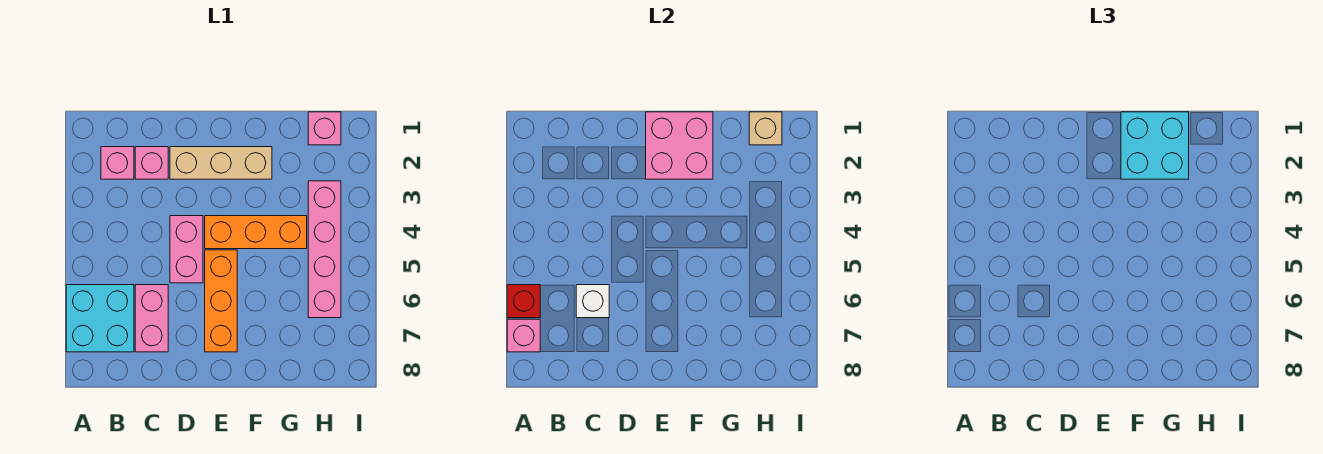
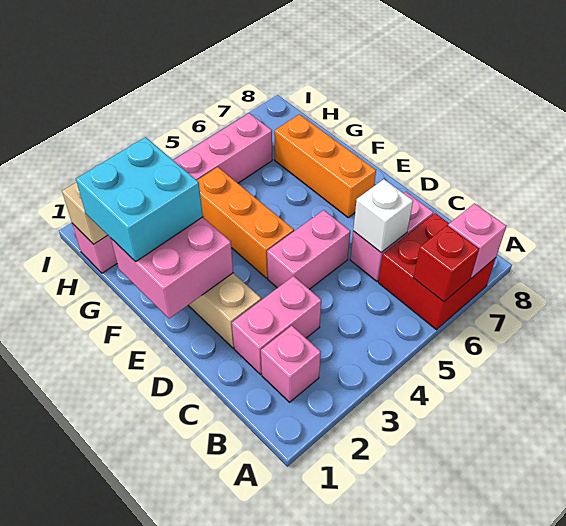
cyan 2x2 brick [66,285,134,352] -> red 2x2 brick [378,213,496,330]
pink 1x1 brick [135,147,168,179] -> pink 1x2 brick [232,276,321,374]
orange 1x3 brick [205,250,237,352] -> orange 1x3 brick turned to [274,114,376,217]

